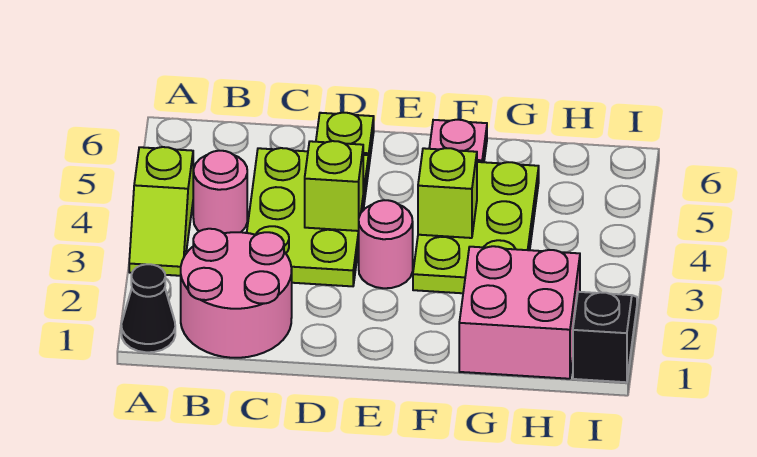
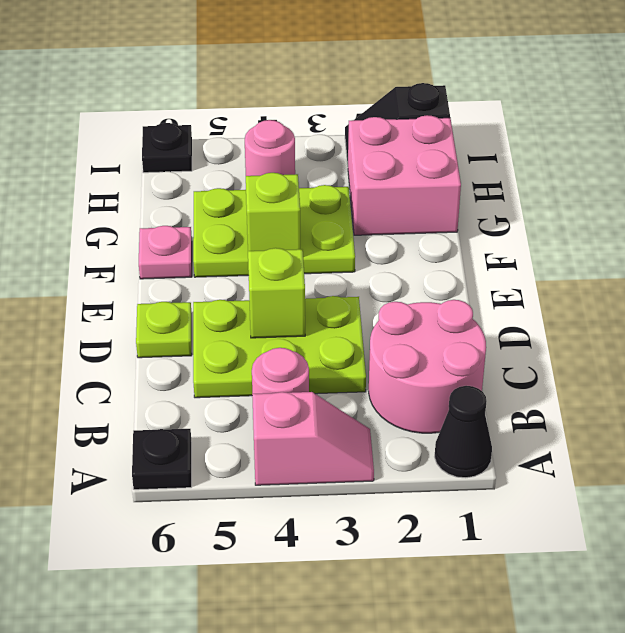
lime 1x2 slope [129,147,193,276] -> pink 1x2 slope [252,392,374,485]
none -> black 1x1 plate [132,429,192,490]
pink 1x1 round brick [359,200,413,288] -> pink 1x1 round brick moved to [245,120,295,176]
none -> black 1x1 plate [142,123,192,173]

